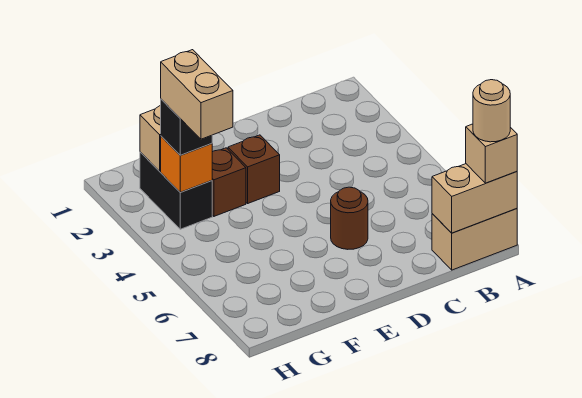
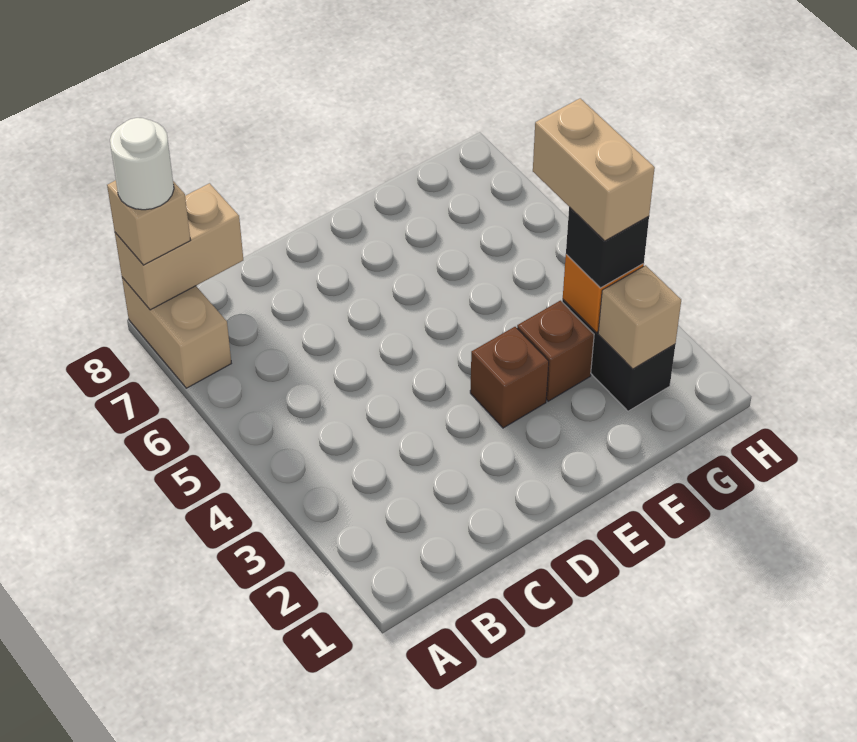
tan 1x2 brick [432,208,517,270] -> tan 1x2 brick turned to [122,278,231,388]
tan 1x1 round brick [473,80,510,142] -> white 1x1 round brick [110,118,174,210]
brown 1x1 round brick [331,187,368,249] -> none

